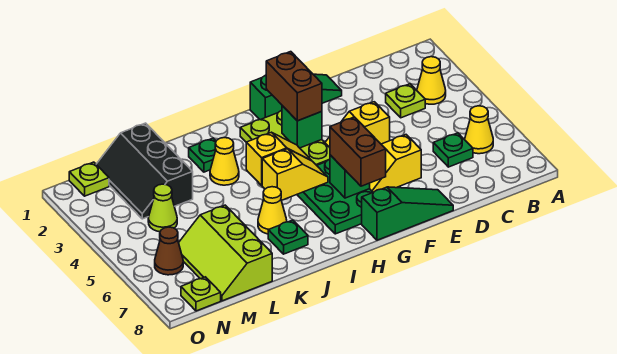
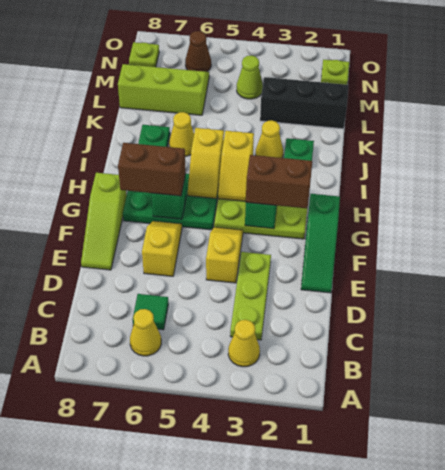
lime 1x1 plate [386,84,425,118] -> lime 1x3 plate [230,252,271,340]
green 1x1 plate [433,133,473,167] -> green 1x1 tile [133,294,168,330]
green 1x3 slope [362,187,453,240] -> lime 1x3 slope [81,173,127,270]

